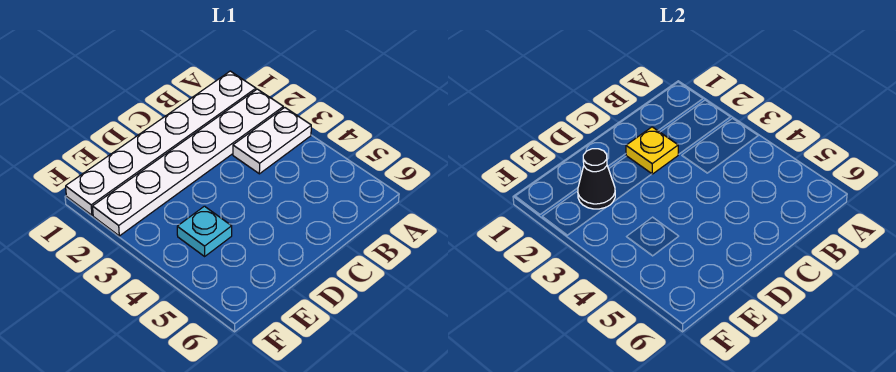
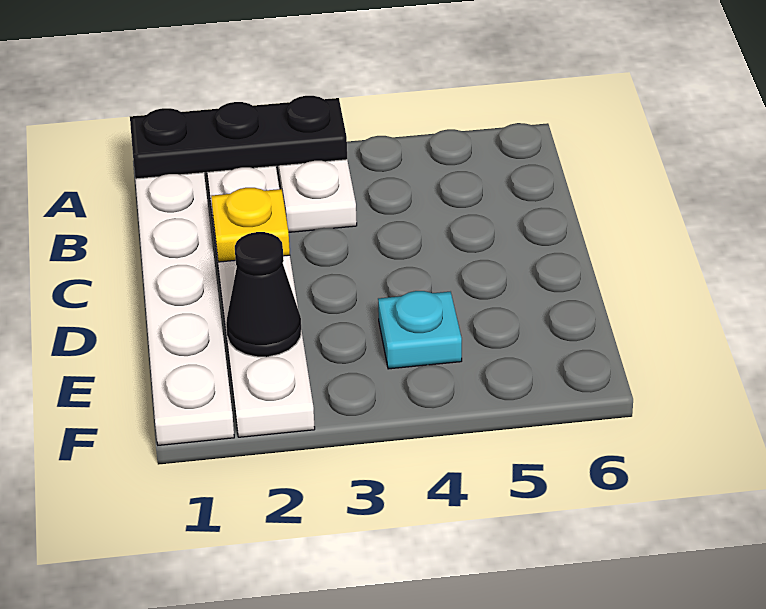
none -> black 1x3 plate [130,96,347,179]

